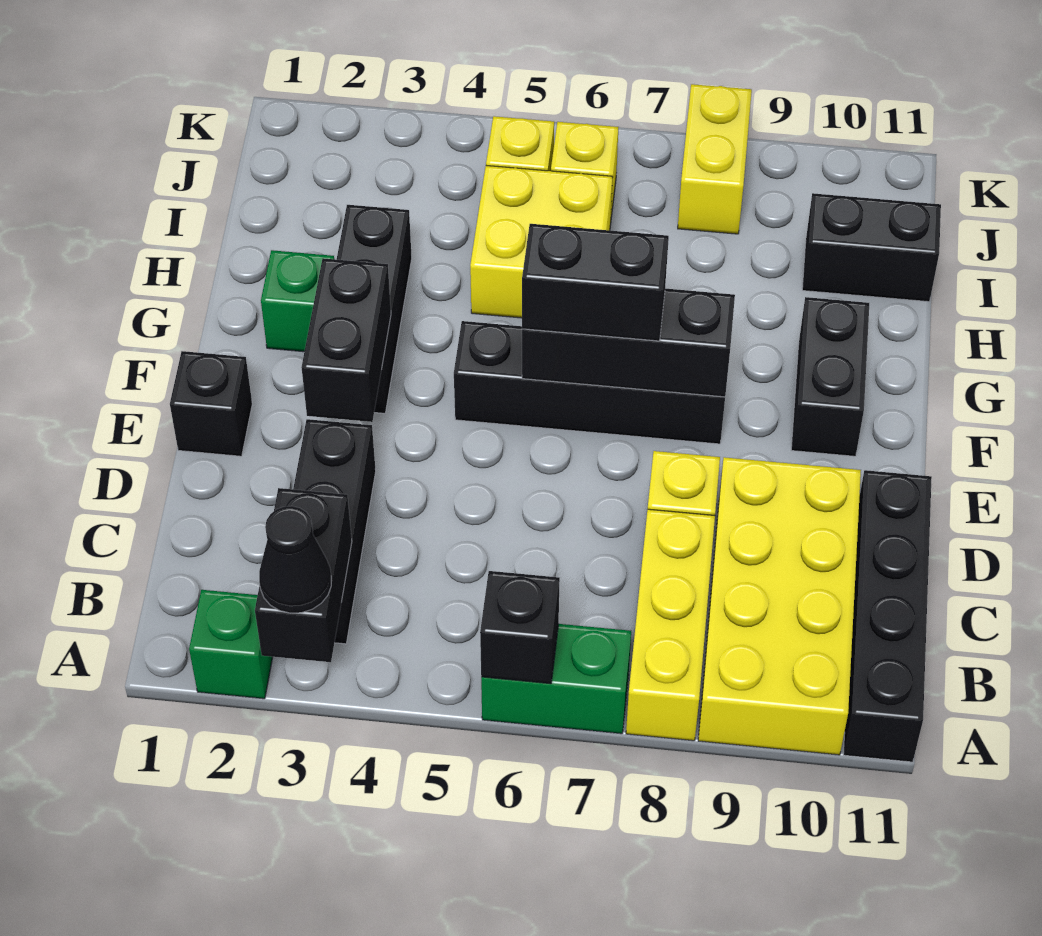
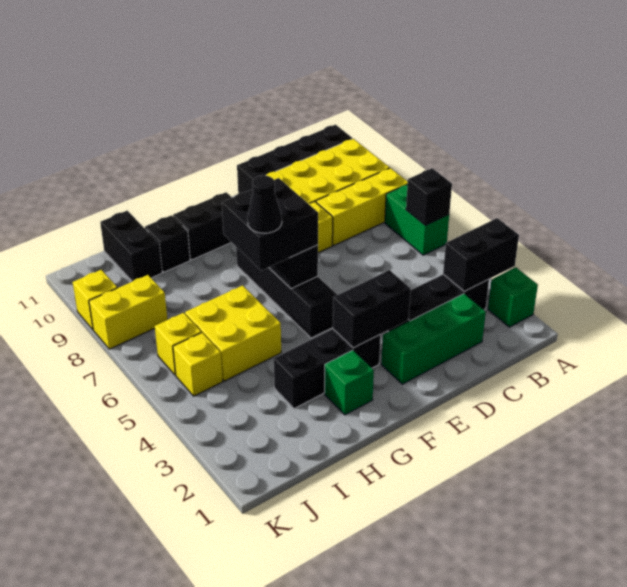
black 1x1 cone [259,506,331,613] -> black 1x1 cone moved to [247,175,282,233]
none -> green 1x3 brick [381,294,486,384]
black 1x1 brick [170,351,252,456] -> black 1x1 brick moved to [145,215,190,272]
black 1x2 brick [522,224,669,341] -> black 2x2 brick [222,178,318,271]
none -> yellow 1x1 brick [73,270,117,330]

